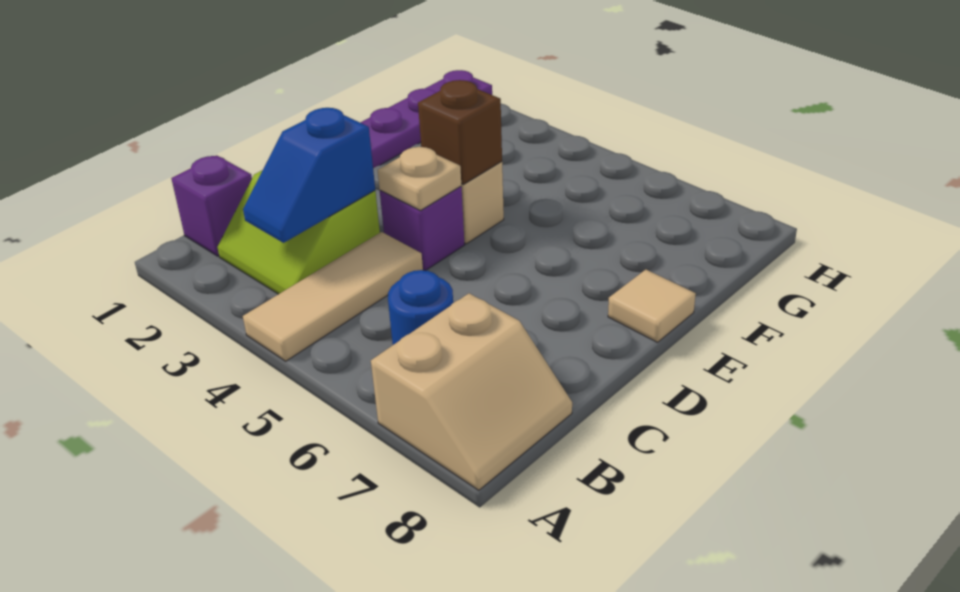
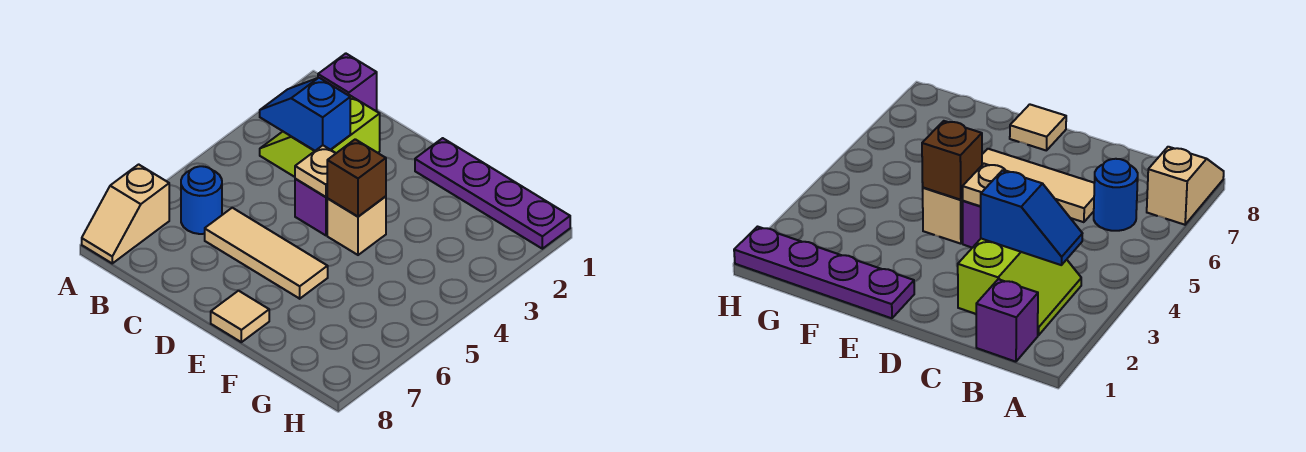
tan 1x3 tile [243,232,423,361] -> tan 1x3 tile moved to [205,208,328,299]
tan 2x2 slope [371,293,572,490] -> tan 1x2 slope [82,164,169,263]

